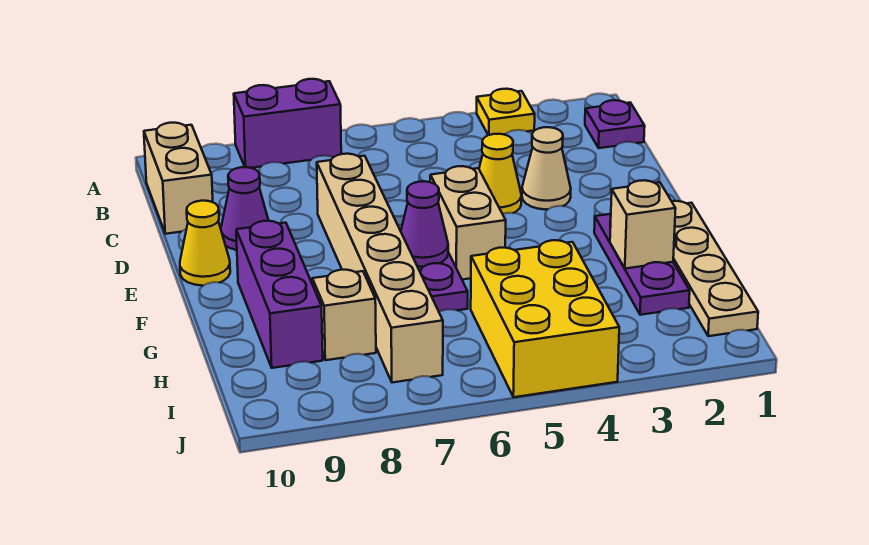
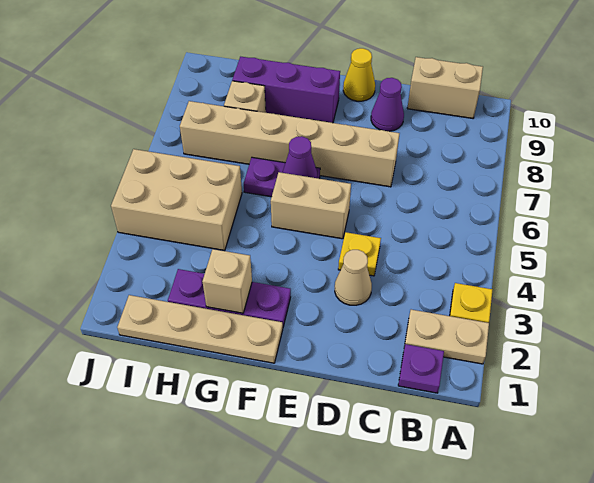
none -> tan 1x2 plate [405,310,489,364]
purple 1x2 brick [234,79,341,168] -> none
yellow 1x1 cone [479,134,522,214] -> yellow 1x1 plate [338,232,381,276]
yellow 2x3 brick [471,240,619,397] -> tan 2x3 brick [111,149,242,251]

